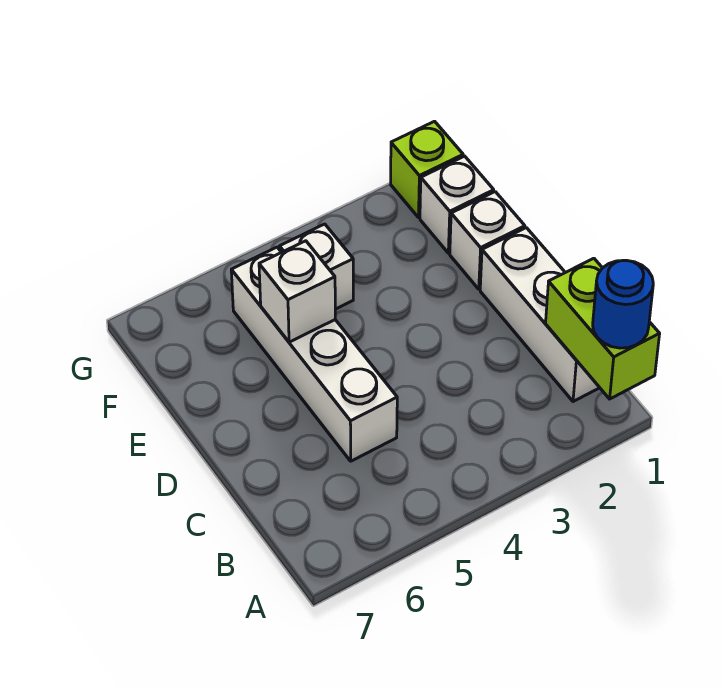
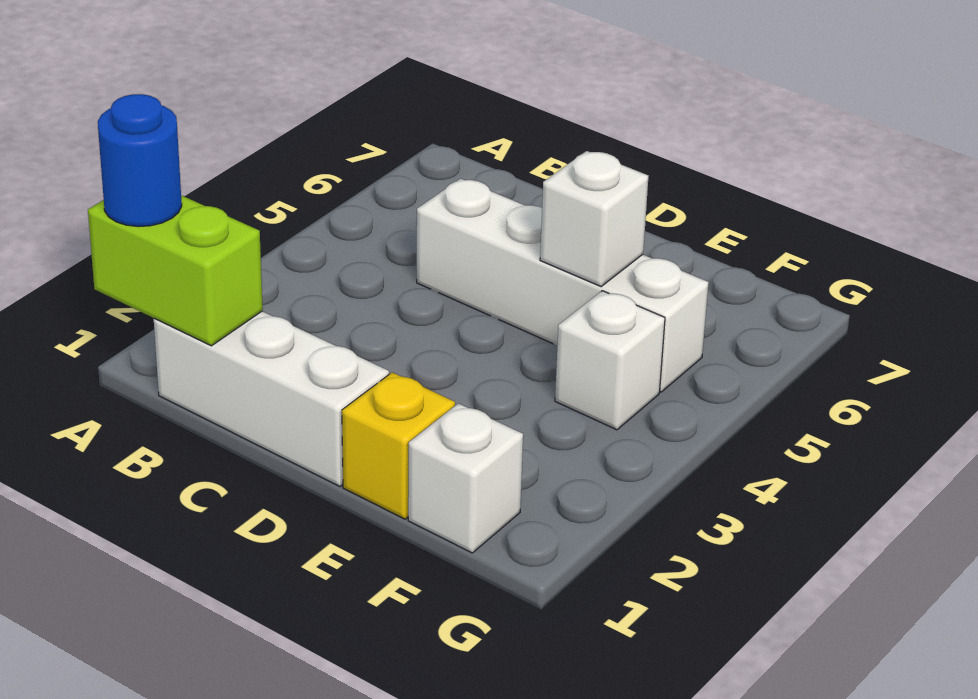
white 1x1 brick [450,192,525,289] -> yellow 1x1 brick [342,372,455,519]
lime 1x1 brick [391,121,463,217] -> none

